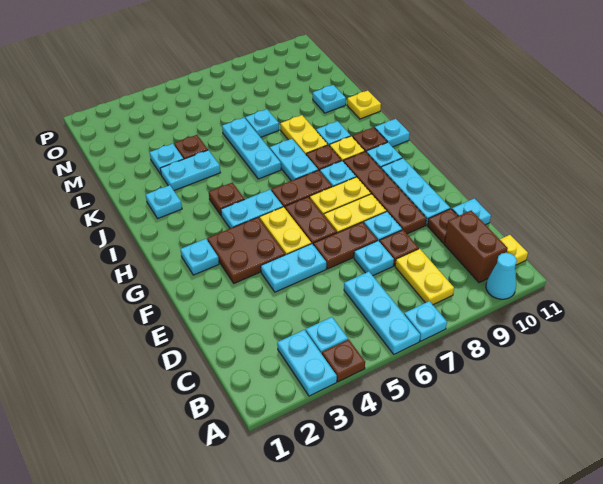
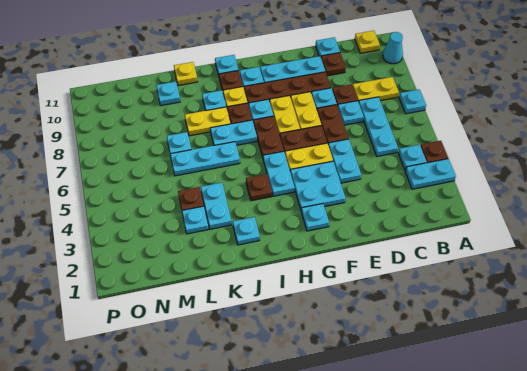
cyan 1x3 plate [344,272,420,354] -> cyan 1x3 plate turned to [359,97,398,157]
brown 1x2 brick [444,211,508,283] -> none
brown 2x2 plate [207,217,285,283] -> cyan 2x2 plate [290,161,346,211]

